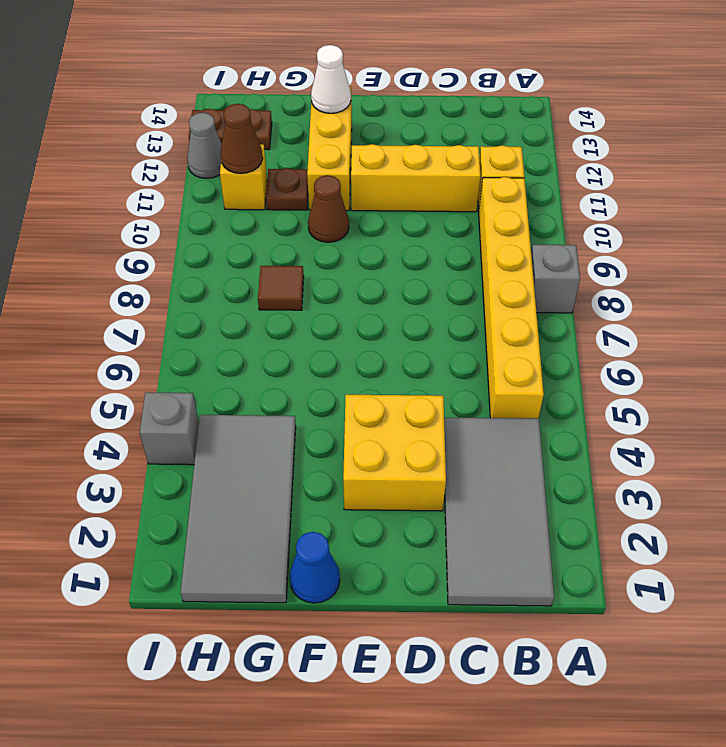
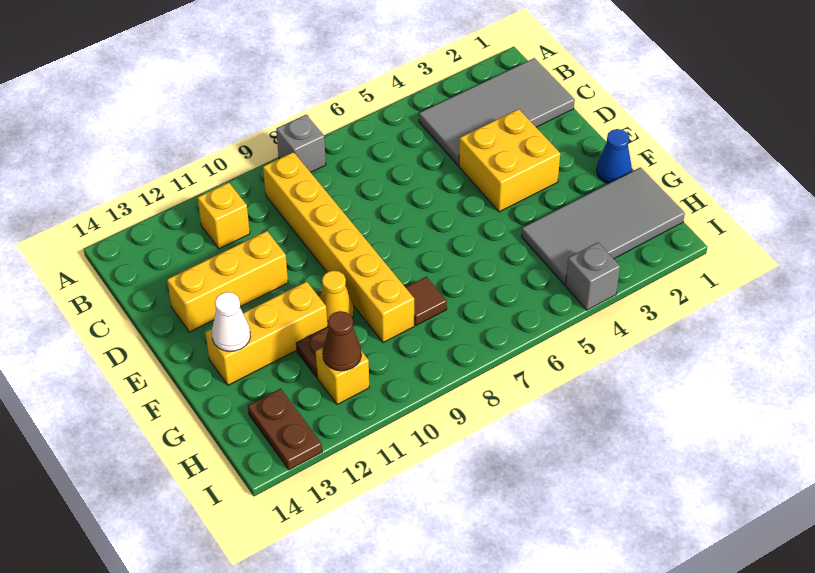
yellow 1x6 brick [479,177,544,418] -> yellow 1x6 brick turned to [263,152,414,343]
yellow 1x3 brick [351,144,480,212] -> yellow 1x3 brick turned to [167,231,288,332]
brown 1x1 cone [308,175,349,242] -> yellow 1x1 cone [320,271,354,327]
grey 1x1 cone [187,113,222,178] -> none

